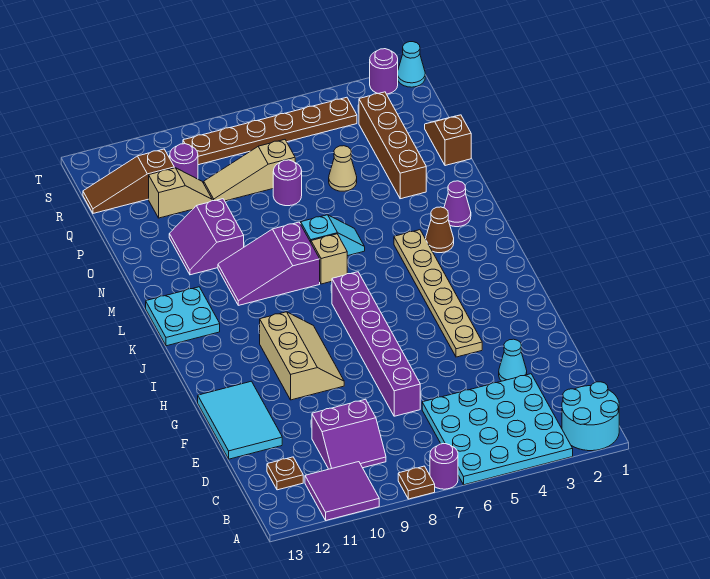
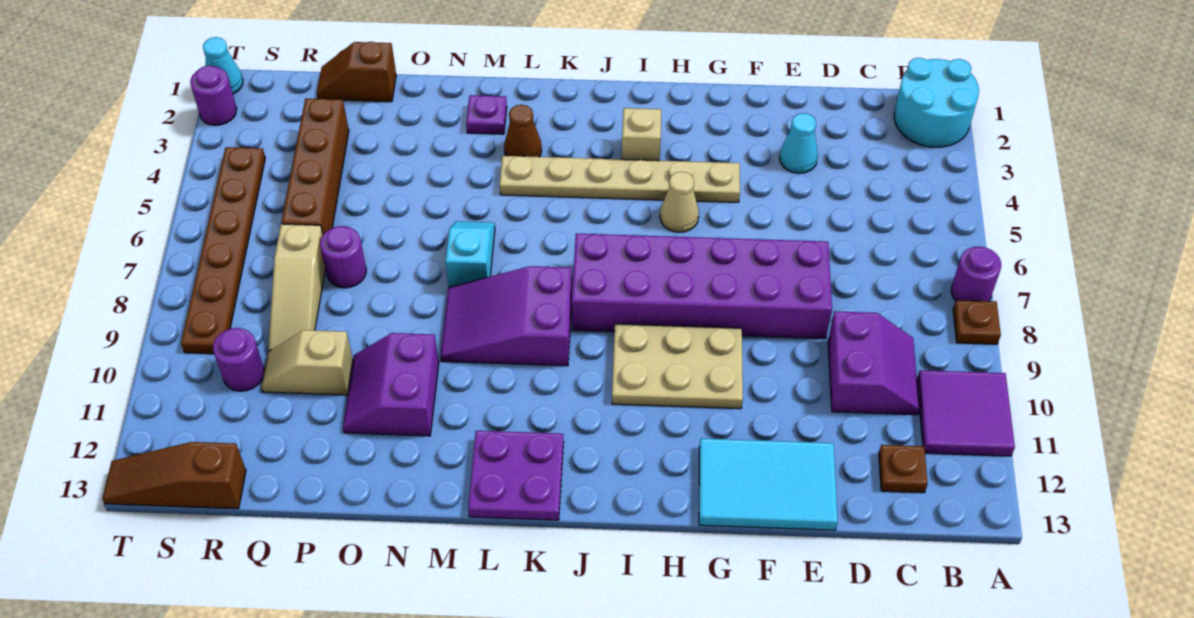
cyan 4x4 plate [422,374,573,485] -> none
purple 1x6 brick [332,272,420,416] -> purple 2x6 brick [572,234,832,339]
tan 2x3 slope [260,312,344,400] -> tan 2x3 plate [612,324,743,409]
cyan 2x2 plate [146,287,220,346] -> purple 2x2 plate [468,431,564,520]
tan 1x1 brick [311,234,347,284] -> tan 1x1 brick moved to [622,108,661,161]
purple 2x3 slope [218,222,320,305] -> purple 2x3 slope turned to [440,266,572,366]
purple 1x1 cone [444,181,471,227] -> purple 1x1 plate [466,95,507,134]
purple 2x2 slope [169,199,244,275] -> purple 2x2 slope turned to [343,333,439,436]
brown 1x4 brick [359,92,426,199] -> brown 1x4 brick turned to [281,98,349,235]
tan 1x1 cone [329,146,357,191] -> tan 1x1 cone moved to [660,172,699,232]
tan 1x2 slope [149,168,212,218] -> tan 1x2 slope turned to [261,330,353,395]
brown 1x3 slope [83,149,174,213] -> brown 1x3 slope turned to [102,442,246,509]

